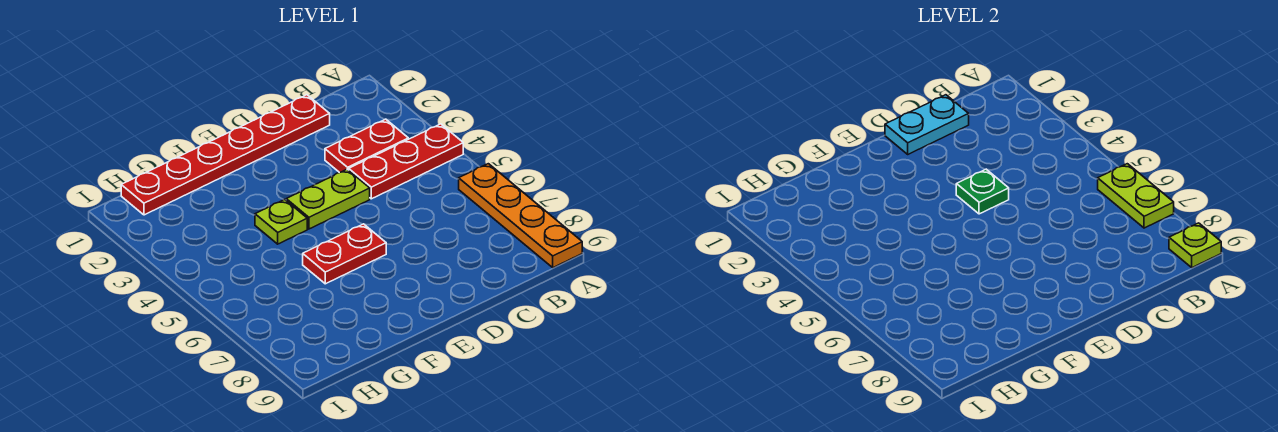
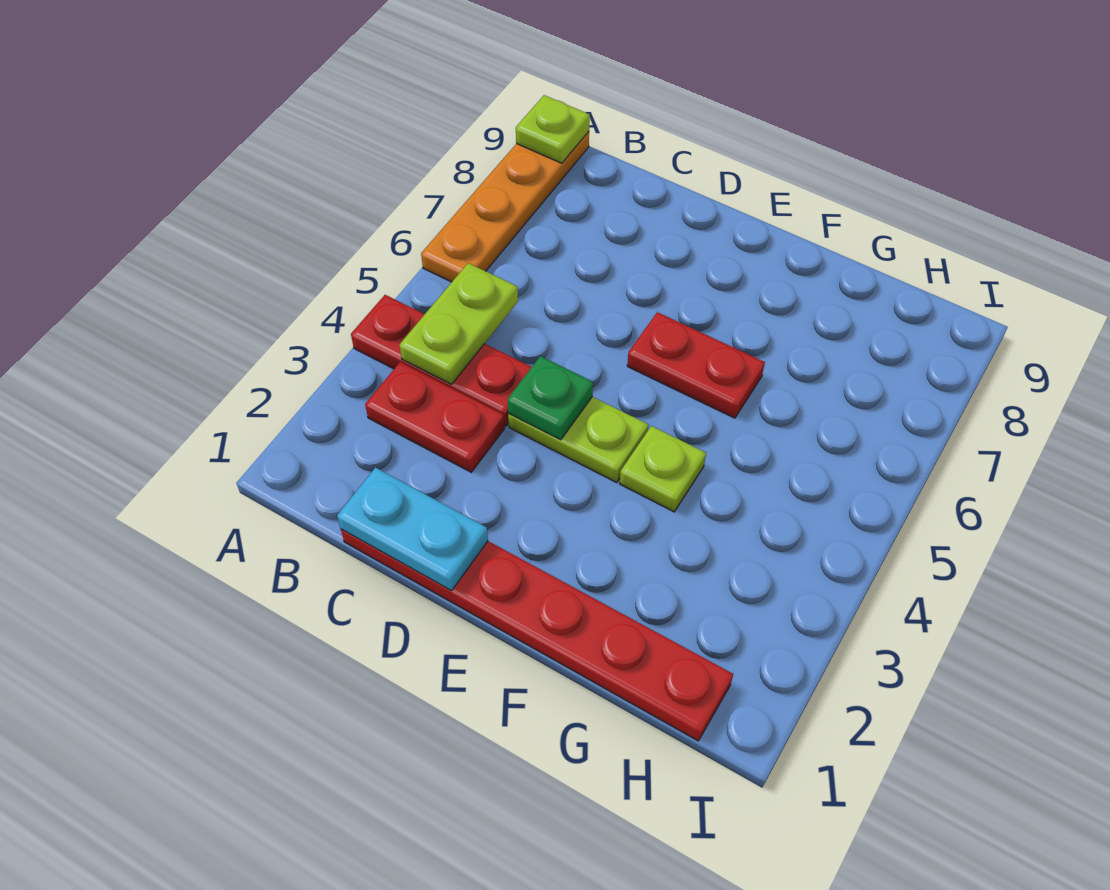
lime 1x2 plate [1098,164,1174,228] -> lime 1x2 plate moved to [400,263,518,384]

